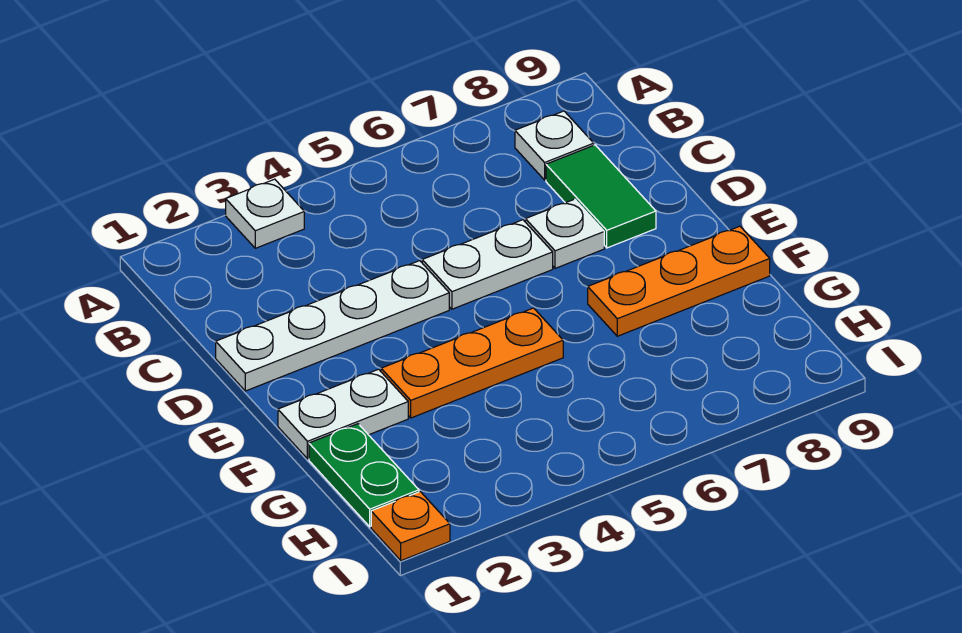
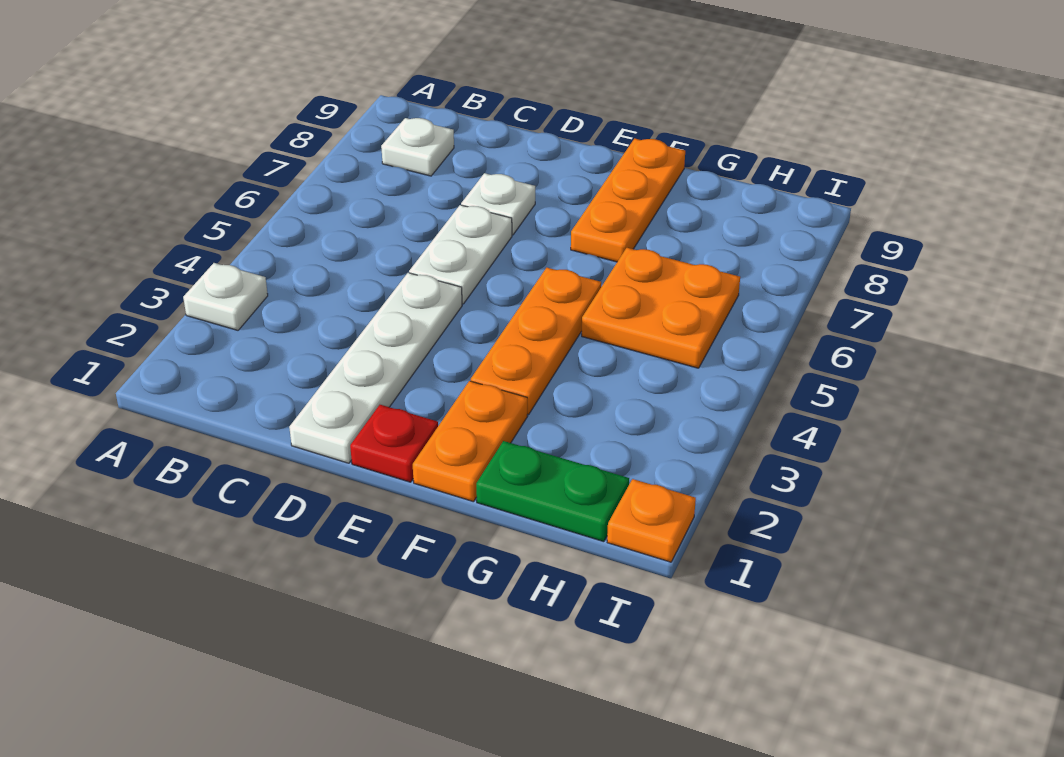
green 1x2 tile [546,145,656,248] -> none
none -> red 1x1 plate [350,405,438,482]
white 1x2 plate [278,369,408,459] -> orange 1x2 plate [413,381,528,502]
none -> orange 2x2 plate [582,248,740,368]

